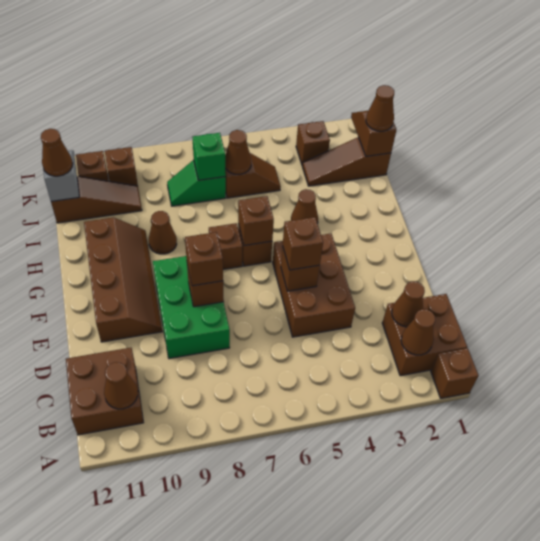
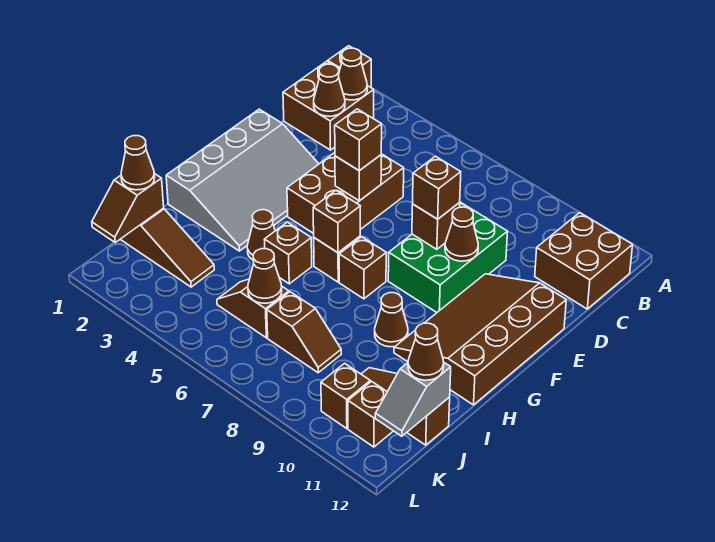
brown 1x1 cone [104,362,138,409] -> brown 1x1 cone moved to [445,207,478,261]
none -> grey 3x4 slope [166,109,319,251]
brown 2x4 slope [84,217,162,342] -> brown 3x4 slope [394,274,566,405]
green 1x2 slope [167,160,226,206] -> brown 1x2 slope [267,292,341,373]
green 1x1 brick [192,133,226,180] -> none
brown 1x1 brick [296,121,330,165] -> brown 1x1 brick moved to [264,222,312,284]

